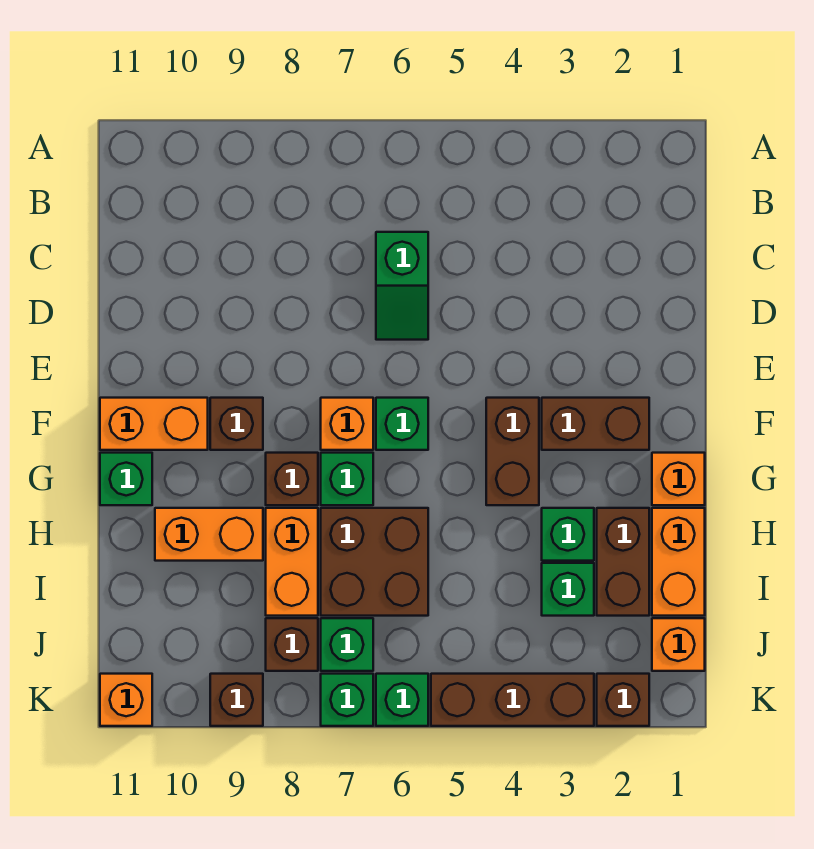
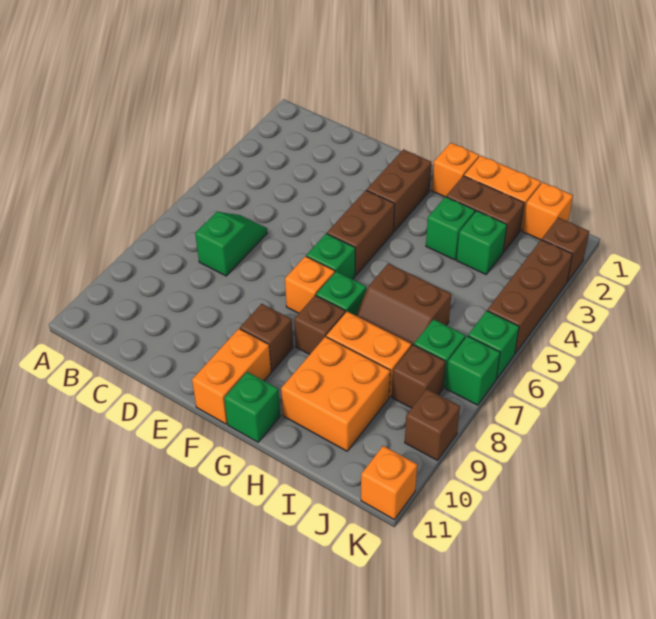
green 1x2 slope [376,232,428,340] -> green 1x2 slope turned to [195,212,267,276]
brown 1x2 brick [486,398,539,505] -> brown 1x2 brick turned to [327,190,395,275]
brown 2x2 brick [321,508,428,616] -> brown 2x2 slope [356,263,451,346]
orange 1x2 brick [155,508,263,561] -> orange 2x2 brick [281,337,390,451]

